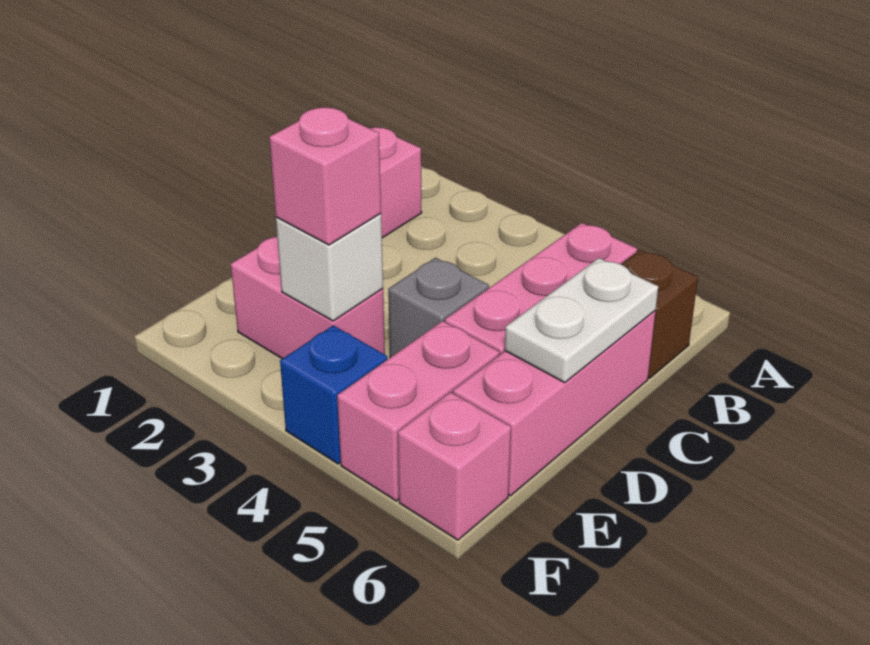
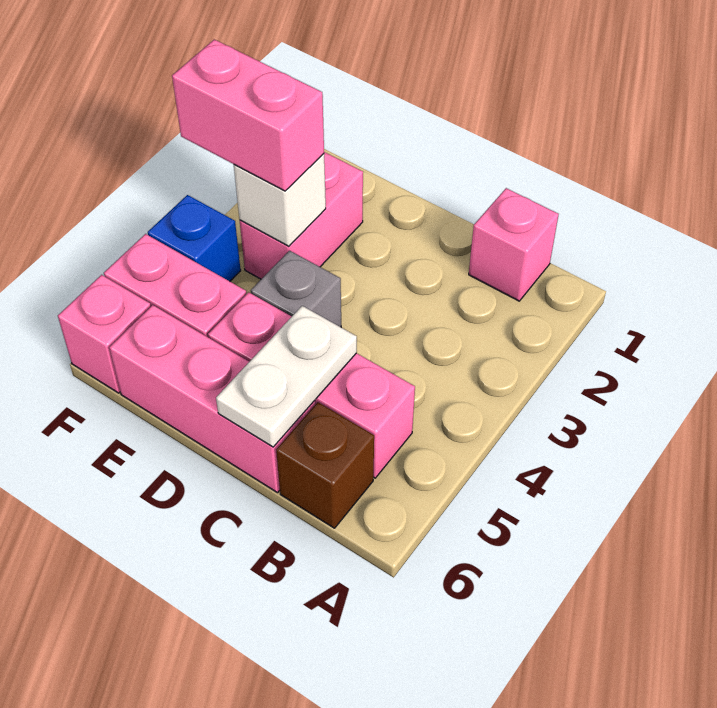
white 1x2 plate [505,258,658,383] -> white 1x2 plate turned to [216,306,357,447]
pink 1x1 brick [270,107,381,245] -> pink 1x2 brick [172,40,324,191]

